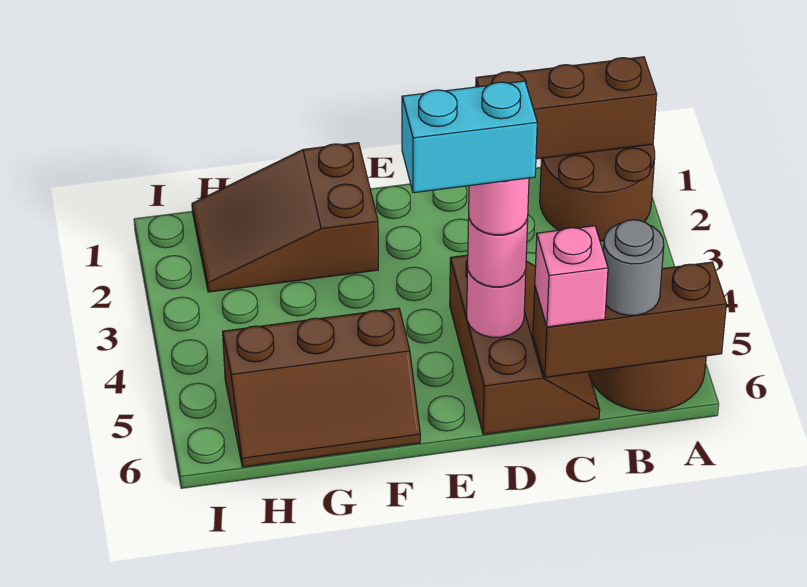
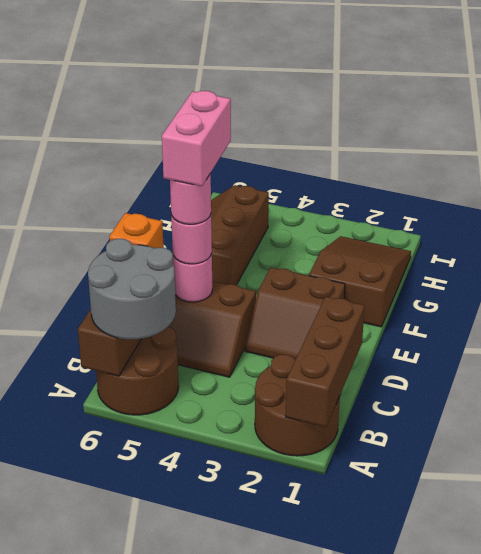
grey 1x1 round brick [603,220,664,315] -> grey 2x2 round brick [88,239,176,339]
pink 1x1 brick [535,226,608,327] -> orange 1x1 brick [109,213,164,248]
none -> brown 2x2 slope [245,267,345,360]
cyan 1x2 brick [402,81,537,193] -> pink 1x2 brick [162,91,231,186]

